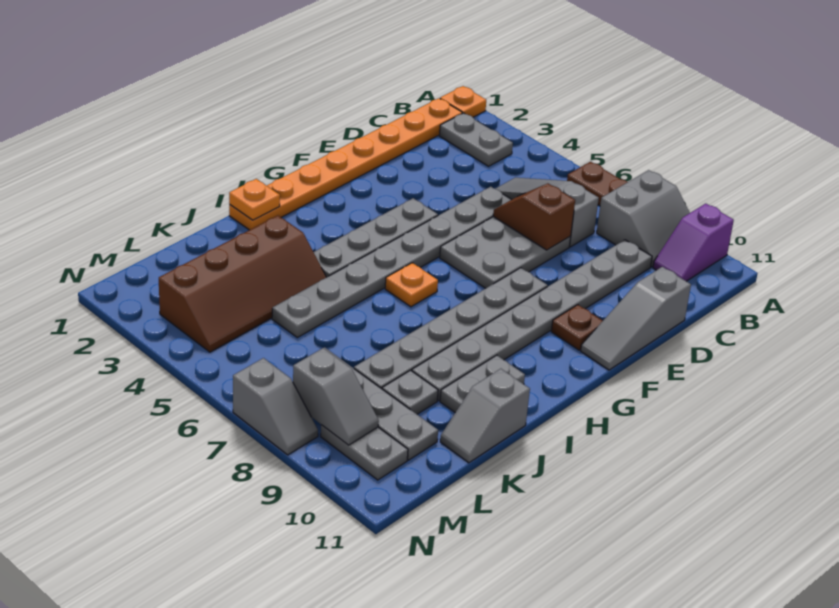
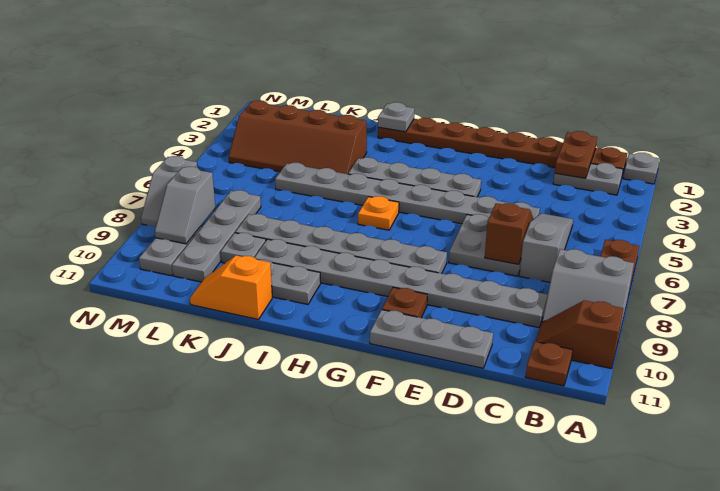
orange 1x1 plate [440,86,486,117] -> grey 1x1 plate [623,153,660,184]
purple 1x2 slope [653,204,734,281] -> brown 1x2 slope [536,300,623,369]
orange 1x8 plate [229,98,462,230] -> brown 1x8 plate [378,118,627,175]
grey 1x2 plate [439,113,513,166] -> grey 1x2 plate turned to [553,163,623,195]
none -> brown 1x1 plate [525,342,572,386]
none -> brown 1x2 plate [555,131,597,178]
grey 2x3 plate [440,217,571,288] -> grey 2x2 plate [449,214,521,276]
grey 1x3 slope [581,267,691,370] -> grey 1x3 plate [370,310,493,368]
orange 1x1 plate [229,179,280,220] -> grey 1x1 plate [378,102,414,132]
grey 1x2 slope [440,369,530,463] -> orange 1x2 slope [190,255,272,319]

